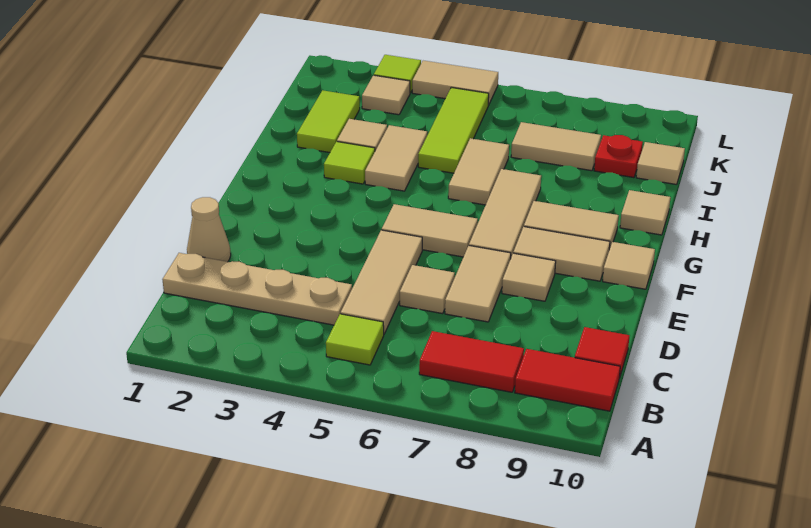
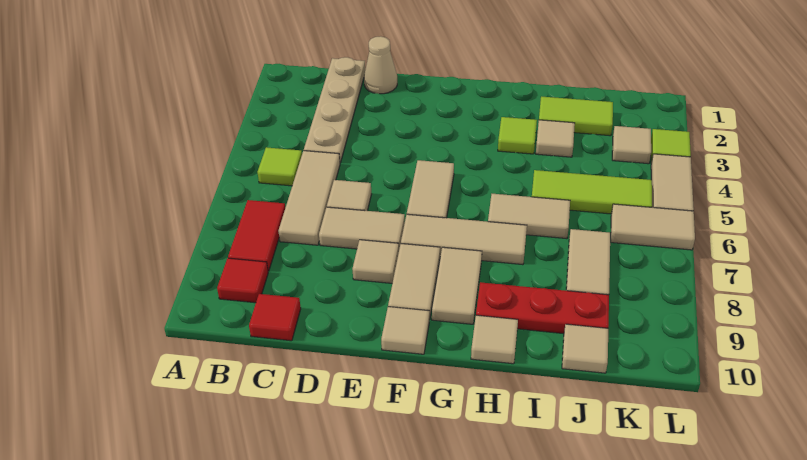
red 1x2 tile [515,349,620,411] -> red 1x1 tile [217,258,268,303]
tan 1x3 tile [341,230,422,334] -> tan 1x3 tile turned to [278,151,340,245]
tan 1x2 tile [365,125,427,191] -> tan 1x2 tile moved to [611,204,695,250]
red 1x1 plate [594,135,643,178] -> red 1x3 plate [476,282,609,334]

